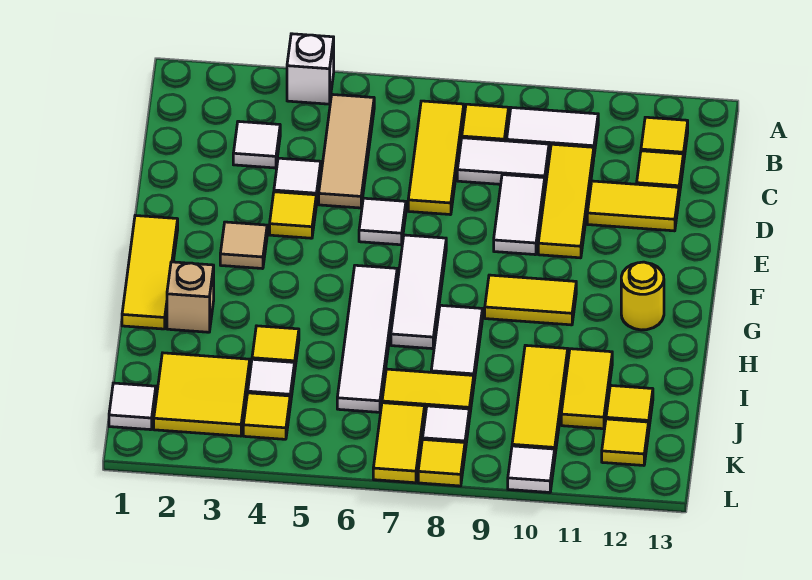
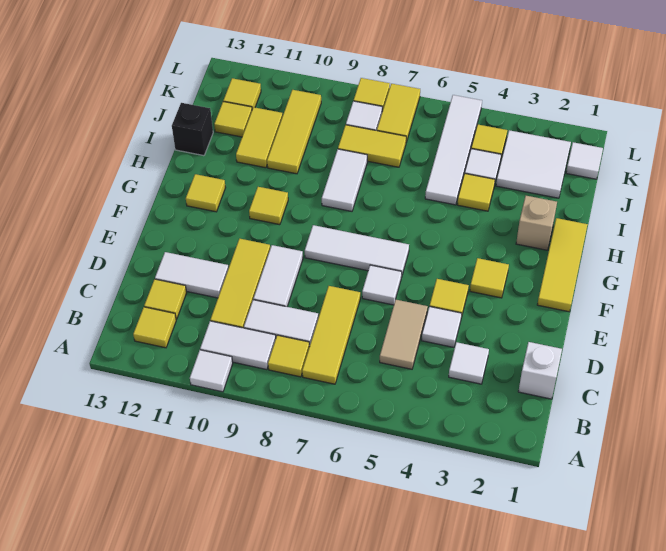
white 1x1 brick [287,34,334,104] -> white 1x1 brick moved to [518,342,562,399]
tan 1x3 tile [319,94,374,208] -> tan 1x2 tile [380,300,428,369]
yellow 1x2 tile [587,181,679,231] -> white 1x2 tile [155,252,229,298]
tan 1x1 tile [220,222,267,269] -> yellow 1x1 tile [470,258,509,298]
white 1x3 tile [391,235,446,349] -> white 1x3 tile turned to [305,225,409,277]
white 1x4 tile [337,265,397,412] -> white 1x4 tile moved to [425,95,482,205]
yellow 1x2 tile [485,275,576,325] -> yellow 1x1 tile [249,187,288,225]
yellow 1x1 round brick [621,262,664,330] -> yellow 1x1 tile [186,174,226,212]
none -> black 1x1 brick [172,103,213,156]
yellow 2x2 tile [154,353,250,436] -> white 2x2 tile [496,130,571,198]
white 1x1 tile [508,446,555,492] -> white 1x1 tile moved to [190,350,233,392]

